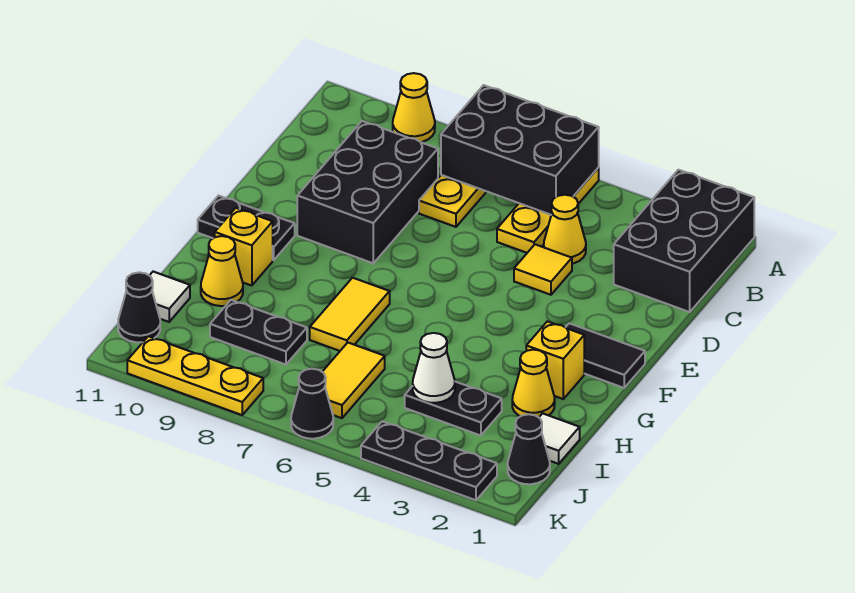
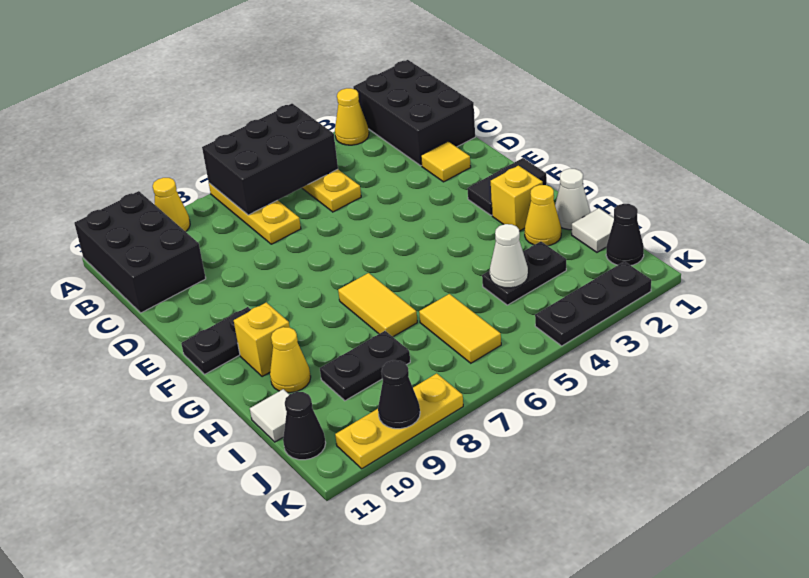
yellow 1x1 cone [544,195,586,264] -> yellow 1x1 cone moved to [335,88,369,145]
black 2x3 brick [297,121,438,263] -> black 2x3 brick moved to [74,191,206,313]
yellow 1x1 tile [514,244,572,295] -> yellow 1x1 tile moved to [421,141,471,182]
none -> white 1x1 cone [555,169,590,230]
black 1x1 cone [291,369,333,439] -> black 1x1 cone moved to [378,360,420,429]

